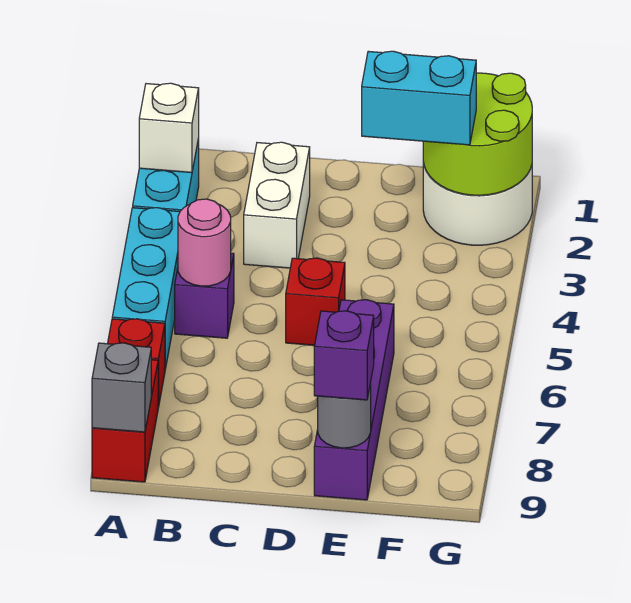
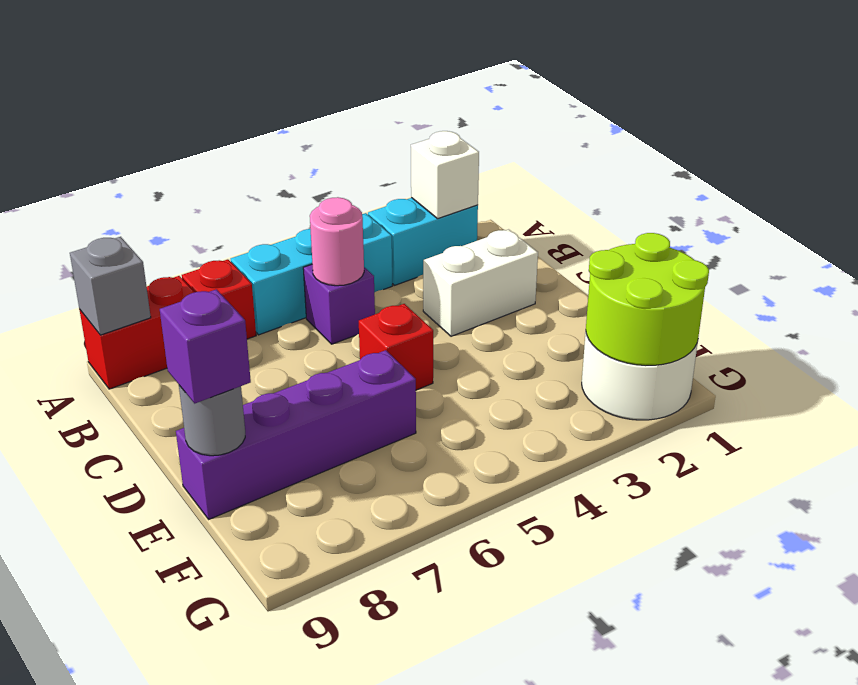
cyan 1x2 brick [362,51,476,145] -> none

